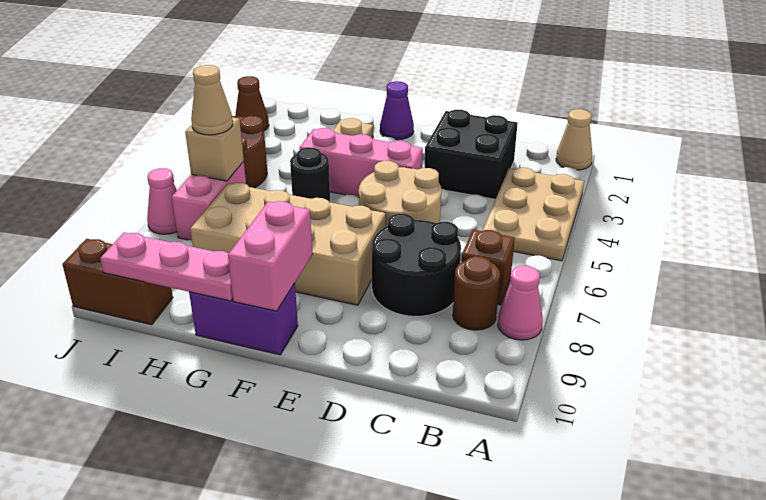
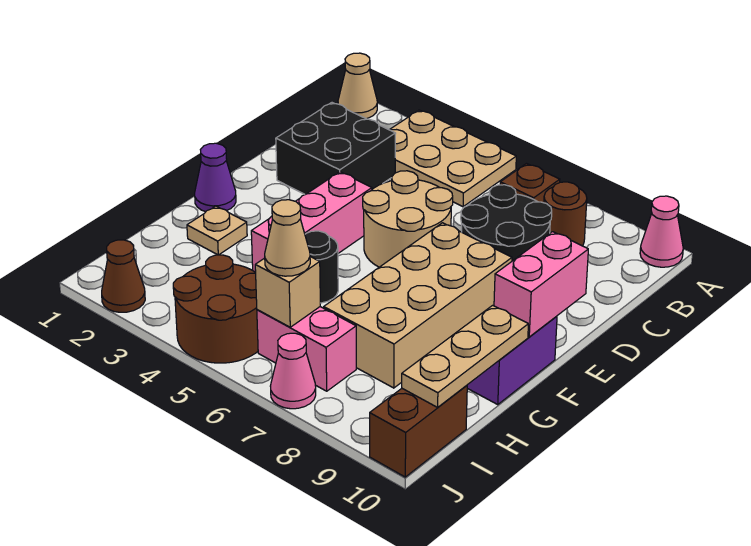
pink 1x1 cone [498,266,543,340] -> pink 1x1 cone moved to [640,196,683,267]
pink 1x2 brick [228,201,313,311] -> pink 1x2 brick turned to [494,232,588,337]
pink 1x3 plate [100,233,233,301] -> tan 1x3 plate [402,305,528,407]

